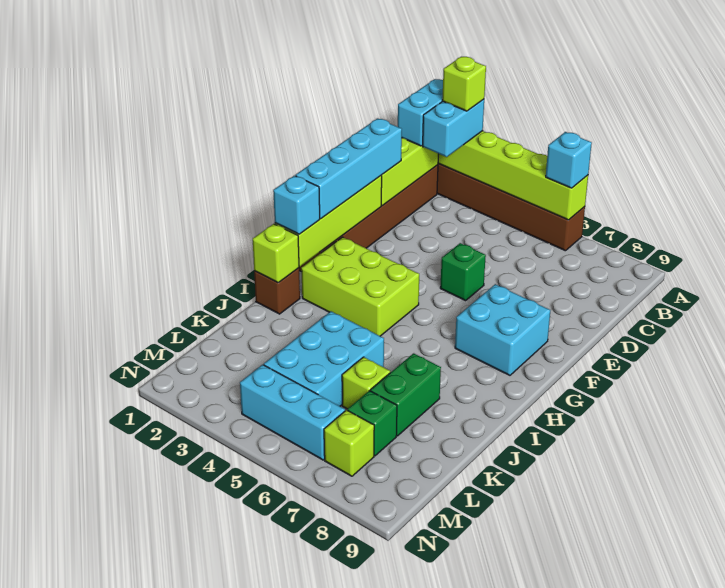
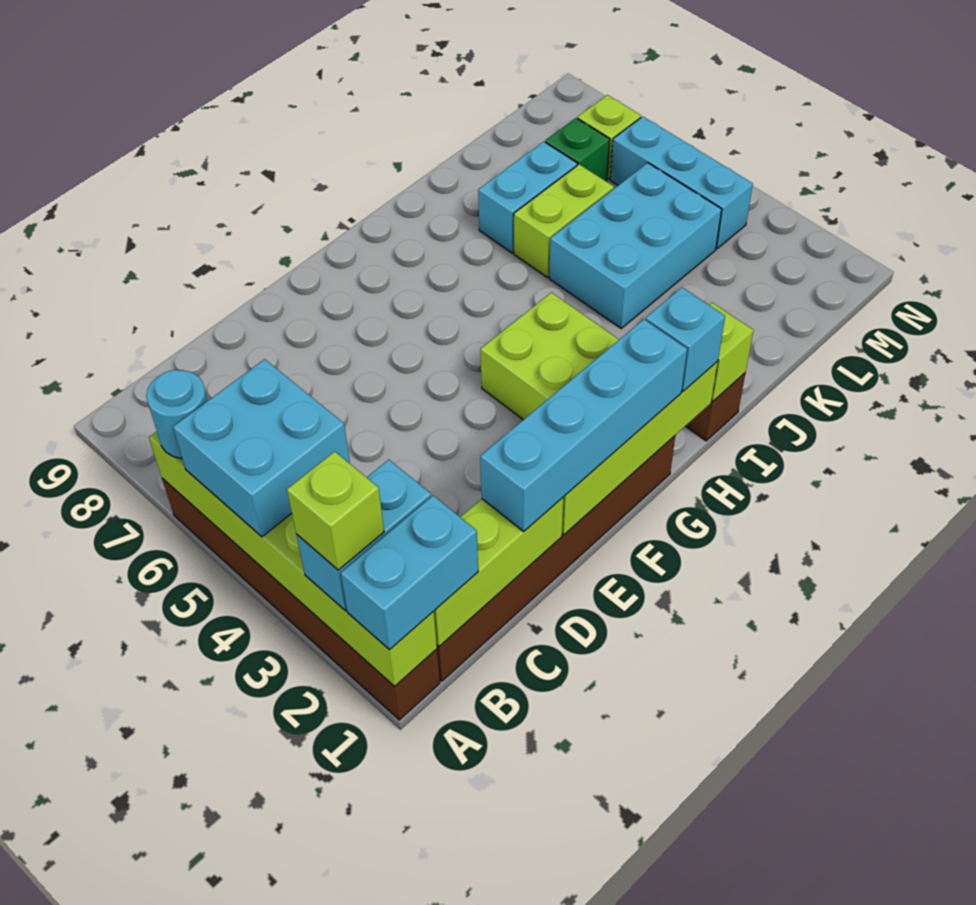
cyan 1x1 brick [546,132,592,188] -> cyan 1x1 round brick [146,370,208,458]
green 1x1 brick [440,243,486,301] -> none
cyan 2x2 brick [455,284,550,375] -> cyan 2x2 brick moved to [173,359,350,537]
green 1x2 brick [370,353,441,436] -> cyan 1x2 brick [478,142,577,253]
lime 1x1 brick [342,357,390,409] -> lime 1x2 brick [514,164,614,277]

